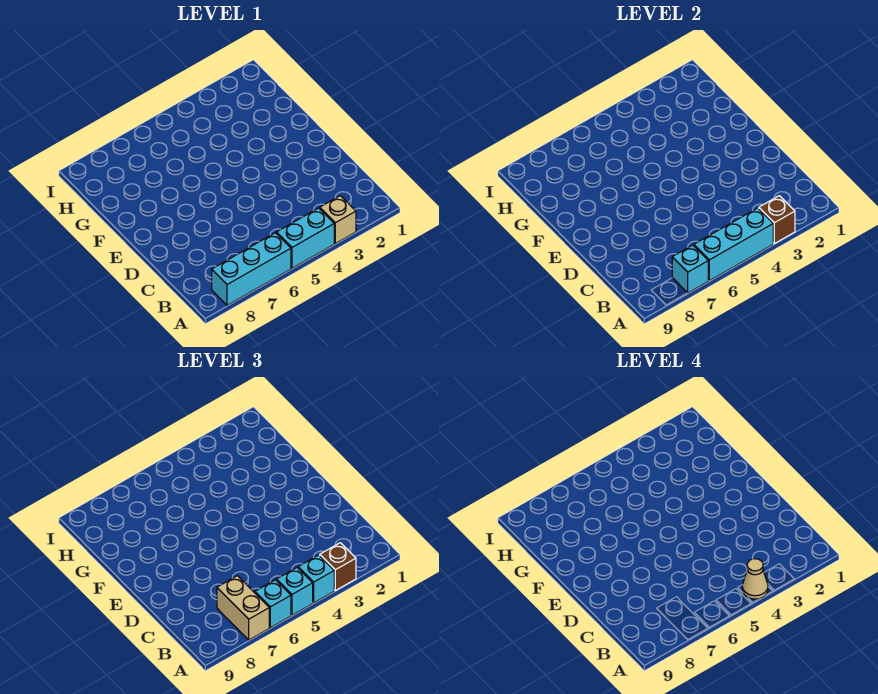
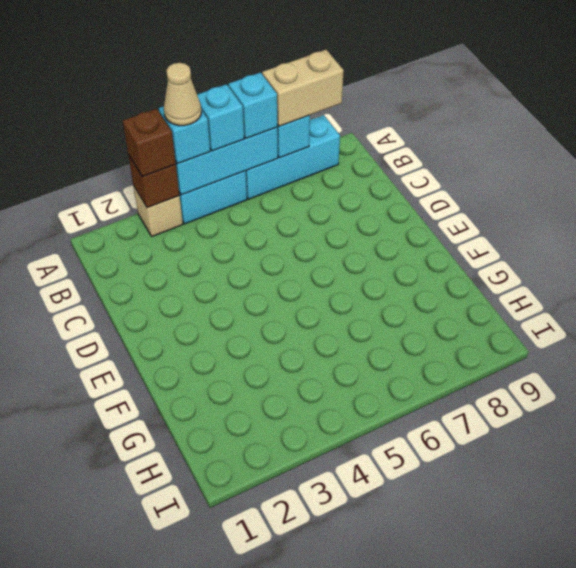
tan 1x2 brick [217,576,269,640] -> tan 1x2 brick turned to [262,50,344,126]

